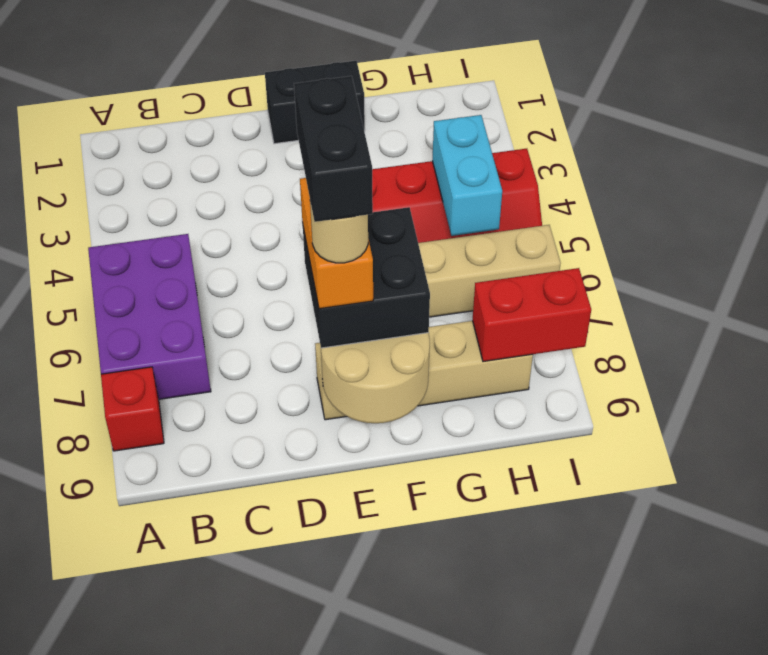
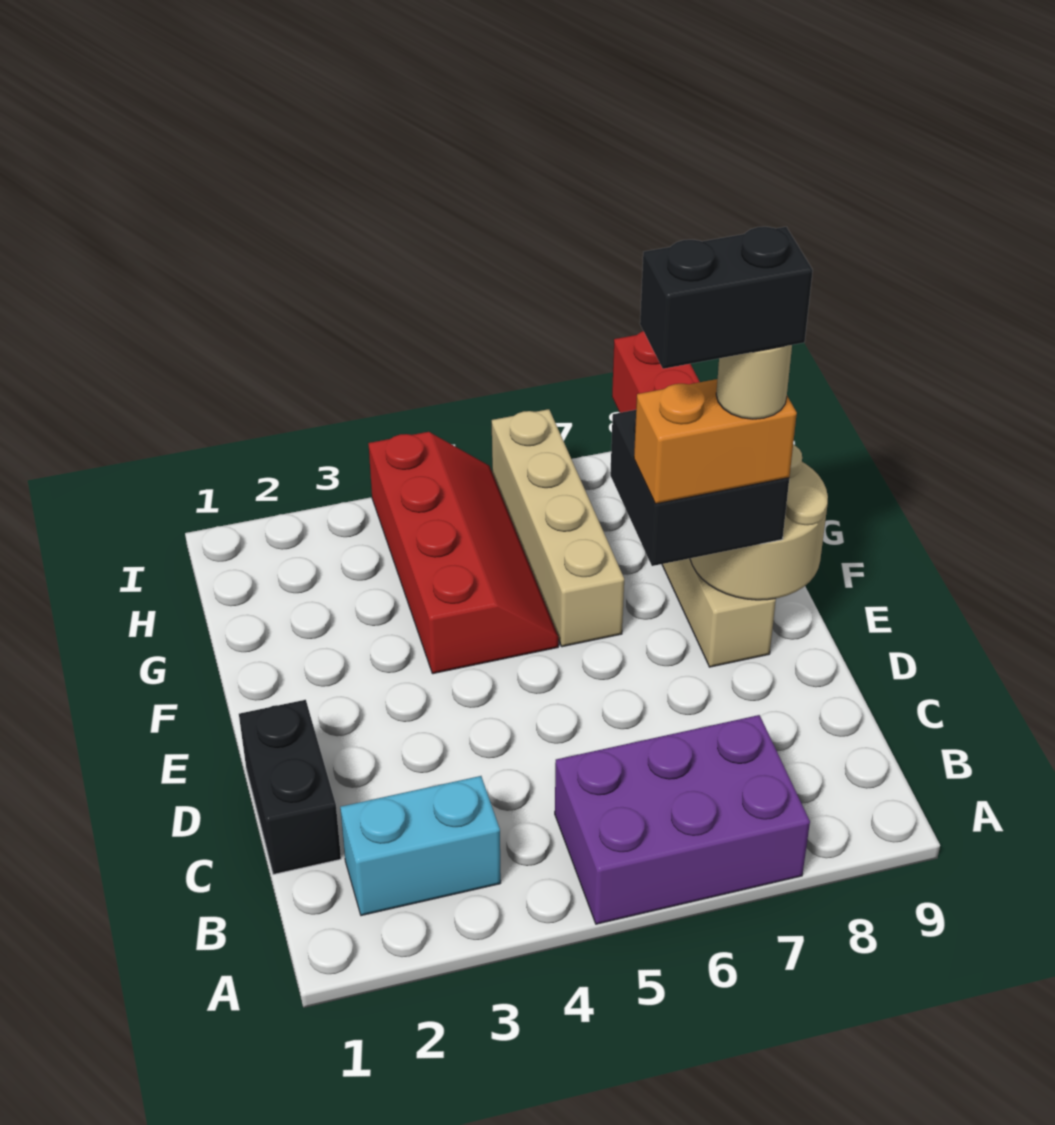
red 1x1 brick [101,367,164,451] -> none
black 1x2 brick [265,61,365,144] -> black 1x2 brick moved to [239,700,341,874]
cyan 1x2 brick [432,115,502,236] -> cyan 1x2 brick moved to [340,776,501,916]

